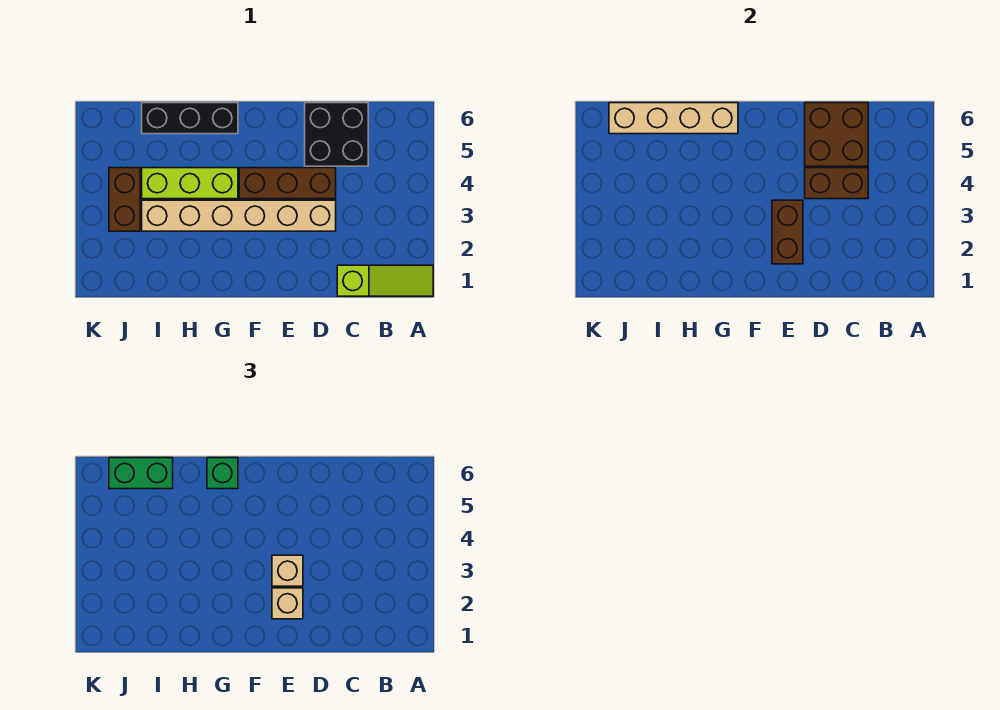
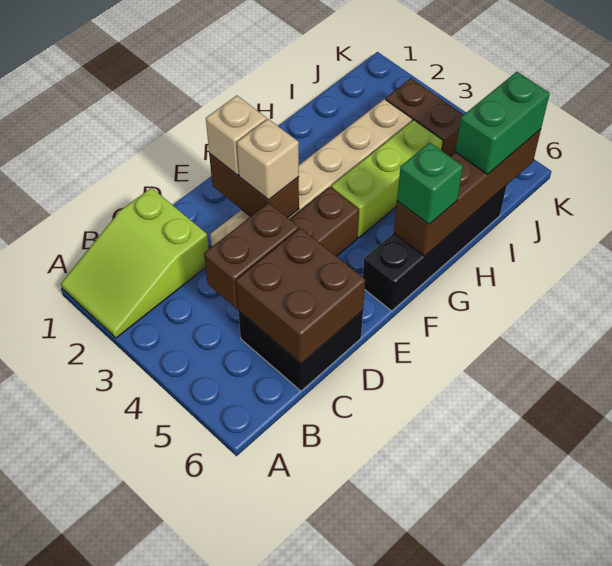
lime 1x3 slope [337,265,433,296] -> lime 2x3 slope [61,188,209,338]
black 1x3 brick [142,103,238,134] -> black 1x4 brick [363,185,507,311]
tan 1x4 brick [609,103,738,134] -> brown 1x4 brick [394,129,541,256]

